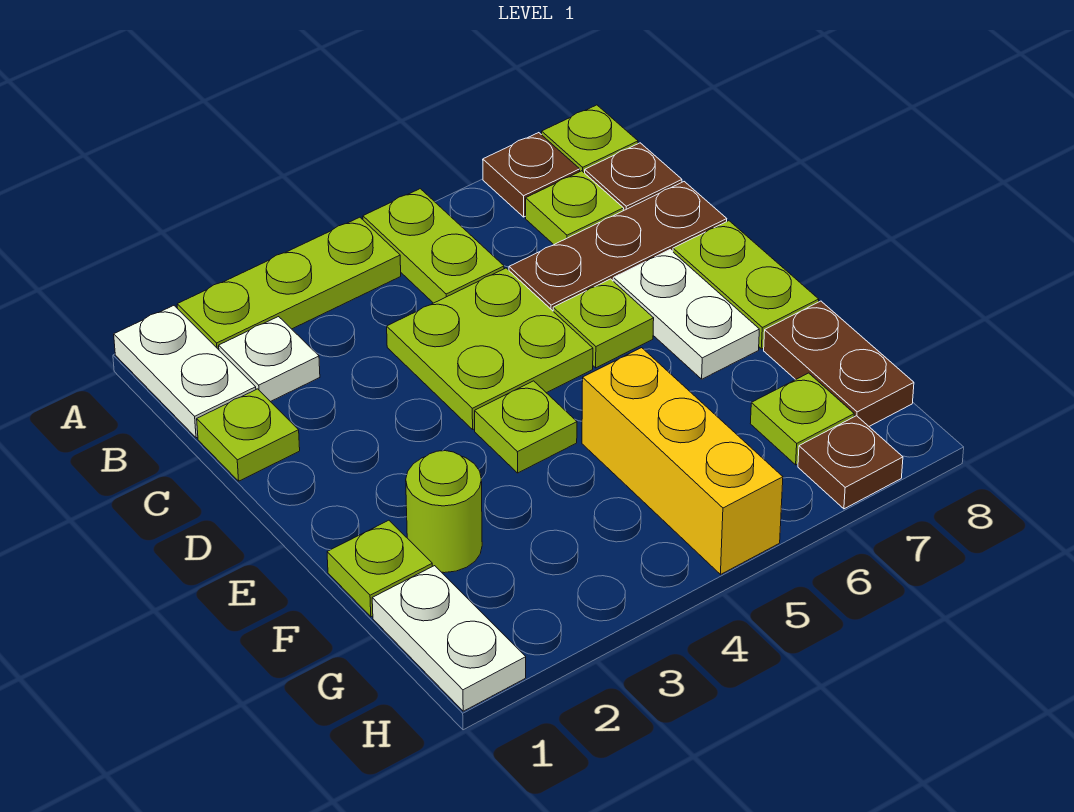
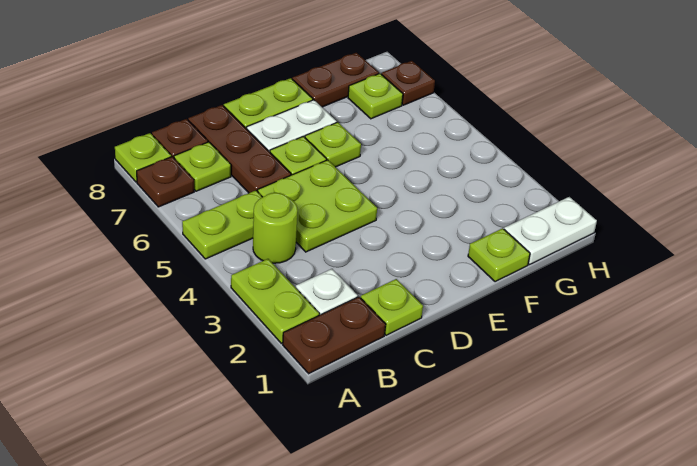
white 1x2 plate [114,306,256,438] -> brown 1x2 plate [283,297,386,374]
lime 1x3 plate [177,217,401,350] -> lime 1x2 plate [231,259,319,344]
lime 1x1 plate [475,381,577,473] -> lime 1x1 plate moved to [305,122,361,167]
lime 1x1 round brick [406,451,482,573] -> lime 1x1 round brick moved to [253,193,298,263]
yellow 1x3 brick [582,348,783,574] -> none

